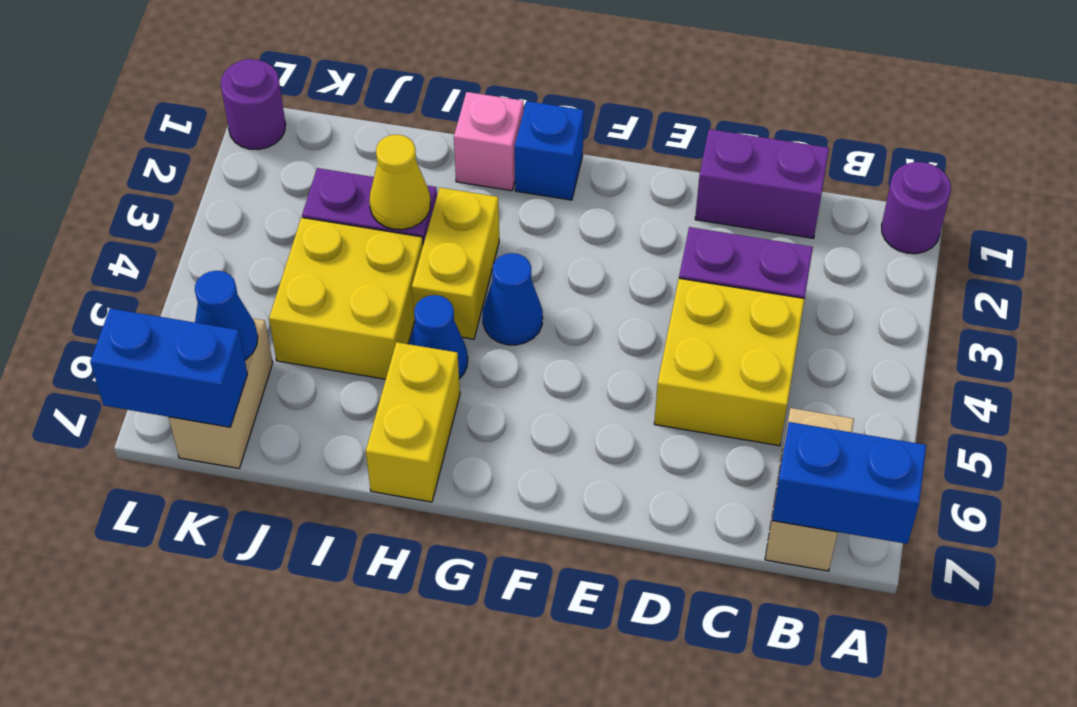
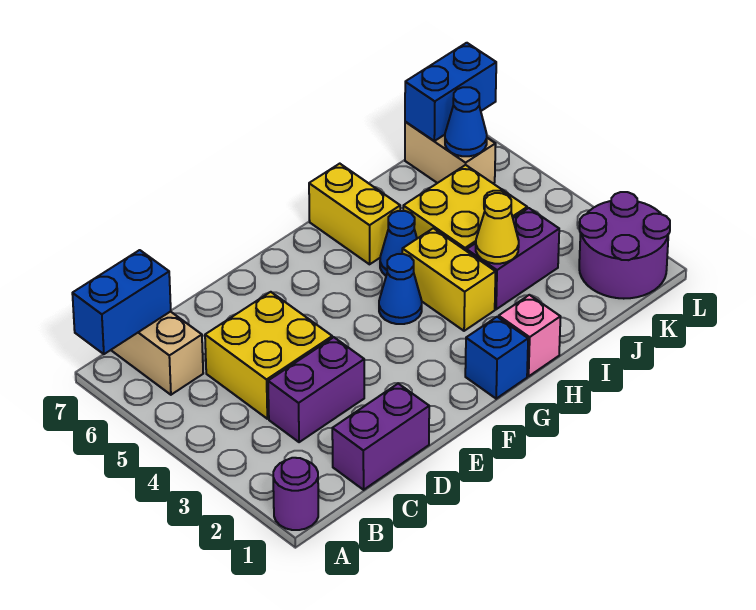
purple 1x1 round brick [221,59,286,149] -> purple 2x2 round brick [579,192,670,299]

